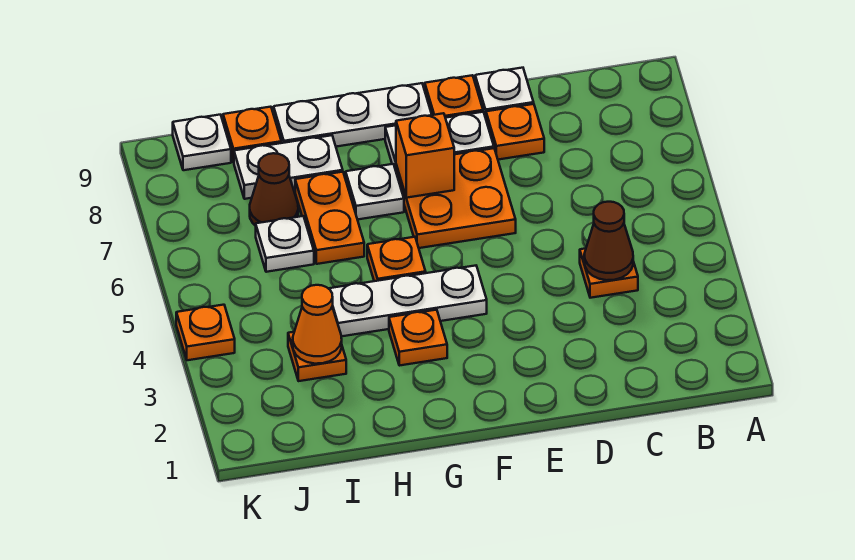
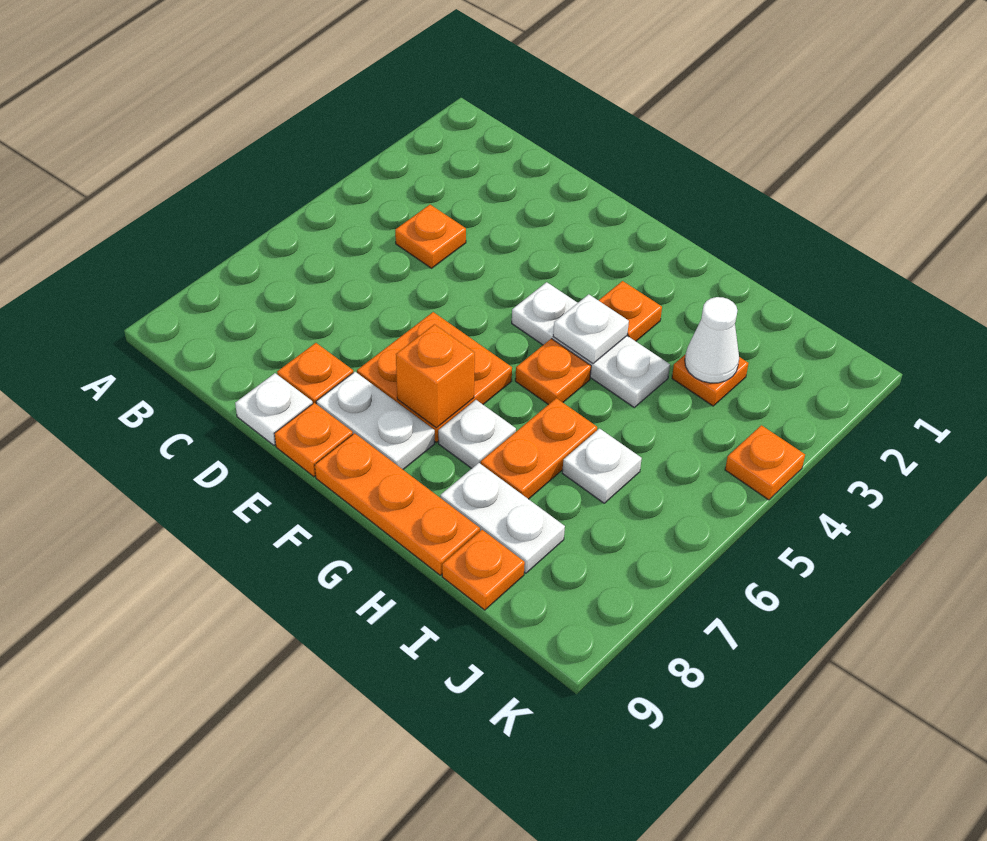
brown 1x1 cone [584,202,633,280] -> none
white 1x3 plate [274,83,432,147] -> orange 1x3 plate [315,433,480,575]
orange 1x1 cone [293,285,342,364] -> white 1x1 cone [685,297,739,383]
brown 1x1 cone [250,153,298,226] -> none
white 1x1 plate [173,115,231,170] -> white 1x1 plate moved to [553,294,629,364]

